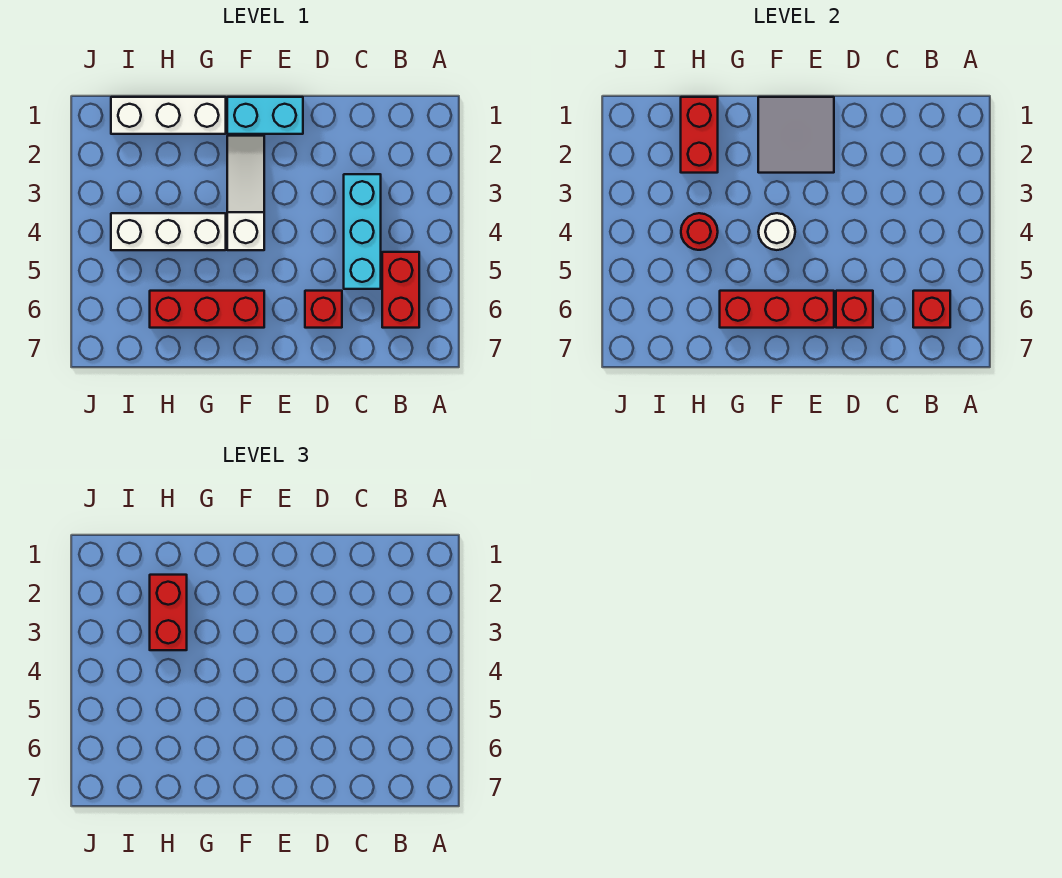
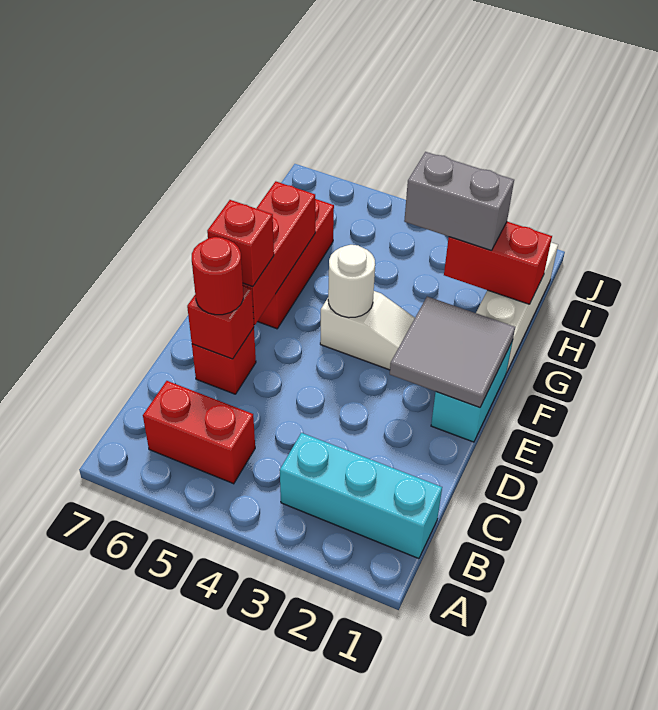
red 1x1 brick [913,291,950,328] -> red 1x1 brick moved to [207,200,274,287]
cyan 1x3 brick [344,174,381,289] -> cyan 1x3 brick moved to [280,433,442,559]
white 1x3 brick [111,213,226,250] -> none
red 1x2 brick [150,575,187,650] -> grey 1x2 brick [404,152,514,251]
red 1x1 round brick [681,213,718,250] -> red 1x1 round brick moved to [192,237,243,315]

